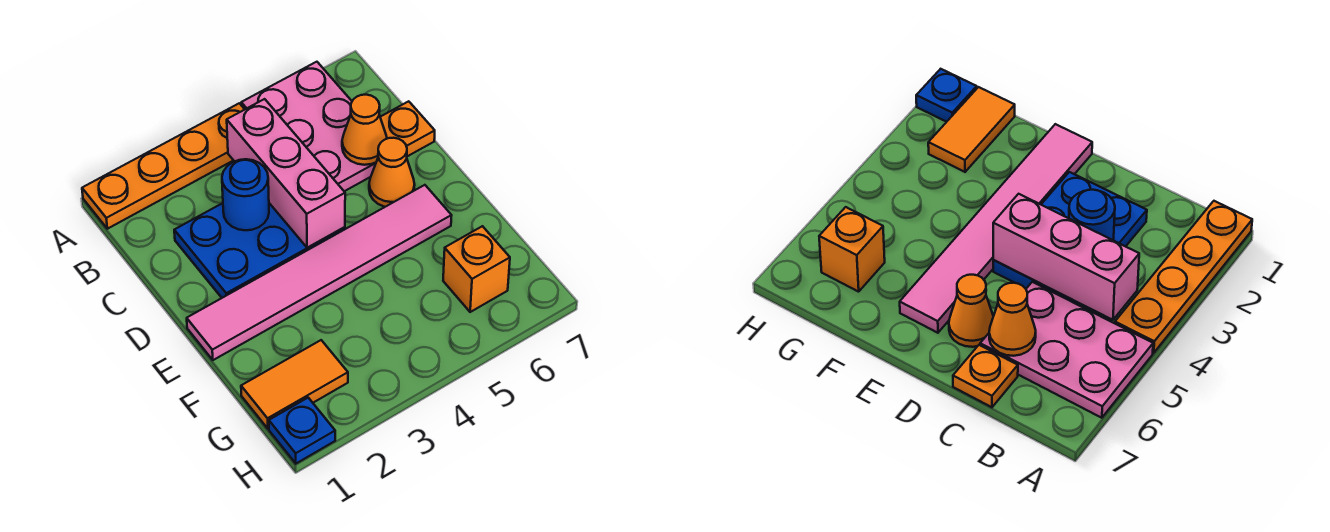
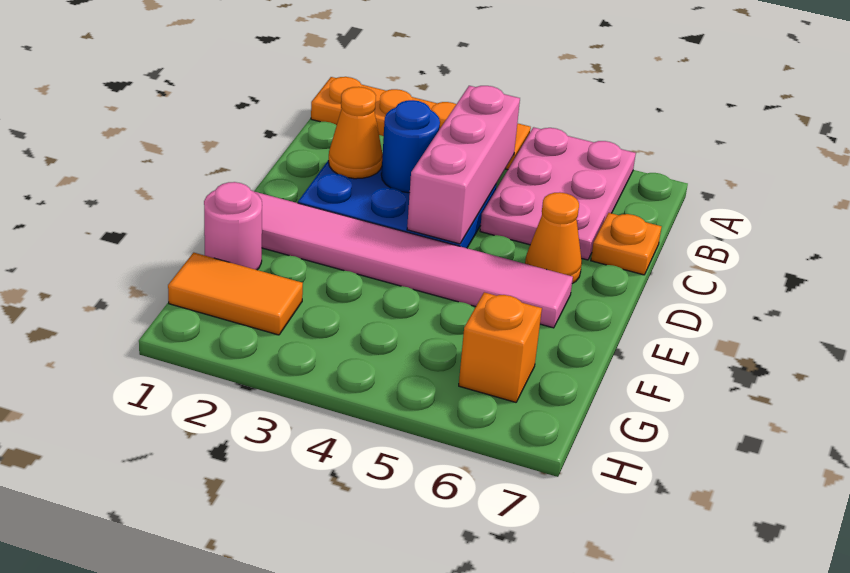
orange 1x1 cone [342,95,387,165] -> orange 1x1 cone moved to [329,87,383,179]
none -> pink 1x1 round brick [204,182,262,270]
blue 1x1 plate [269,398,335,463] -> none

